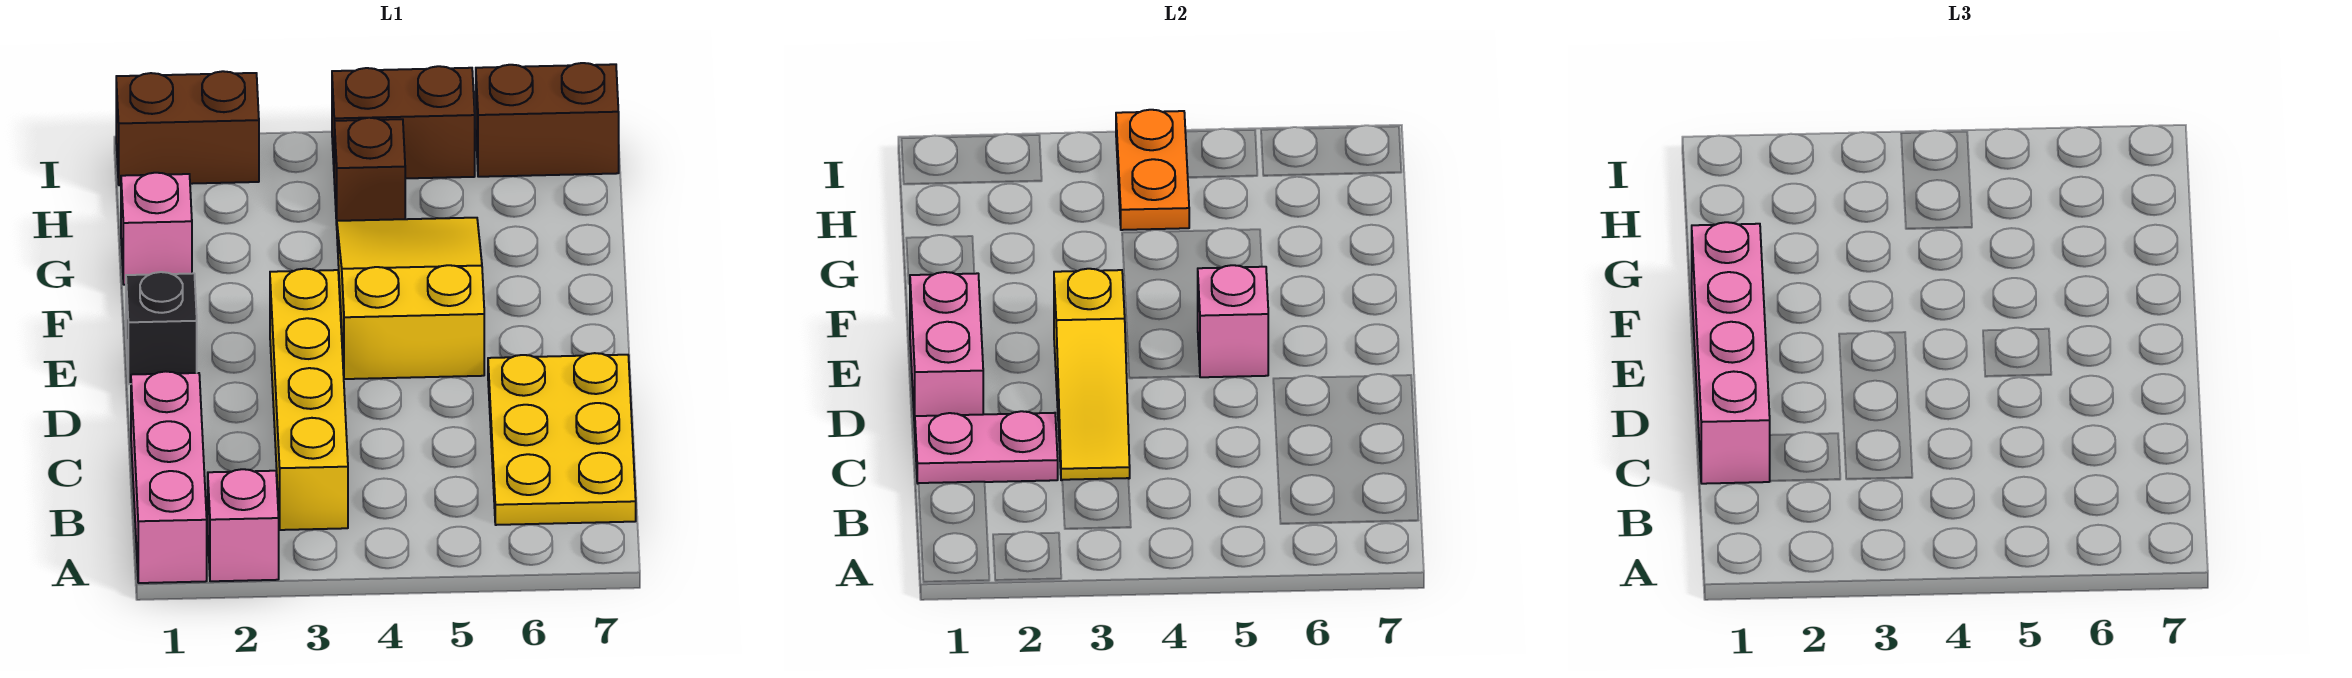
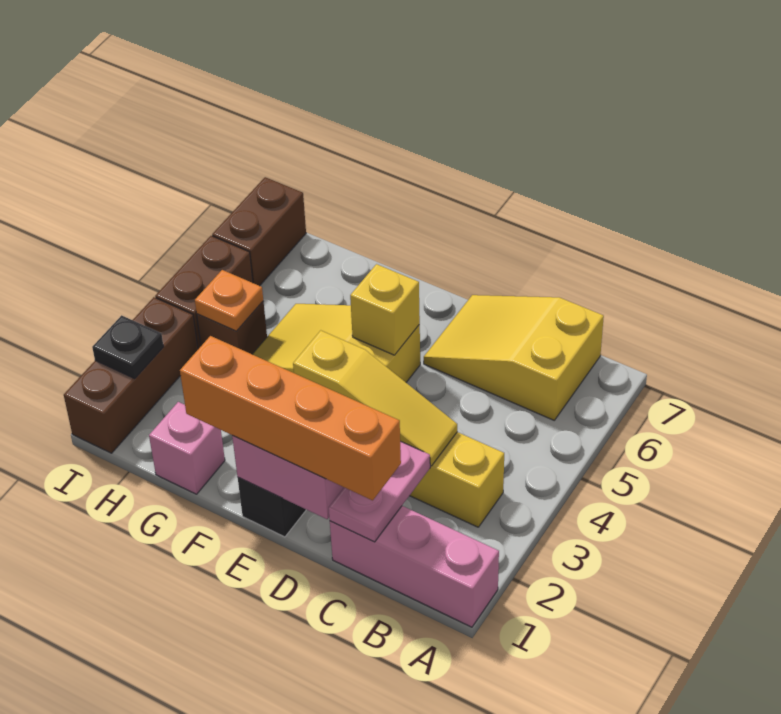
pink 1x1 brick [208,469,279,581] -> none
yellow 2x3 plate [488,353,636,525] -> yellow 2x3 slope [424,295,604,420]
pink 1x4 brick [1692,222,1770,484] -> orange 1x4 brick [180,336,401,500]
pink 1x1 brick [1198,265,1268,377] -> yellow 1x1 brick [350,264,420,355]
orange 1x2 plate [1116,110,1189,230] -> orange 1x1 plate [195,270,263,331]
brown 1x2 brick [116,71,259,185] -> brown 1x3 brick [64,297,198,453]
none -> black 1x1 plate [92,315,164,378]

